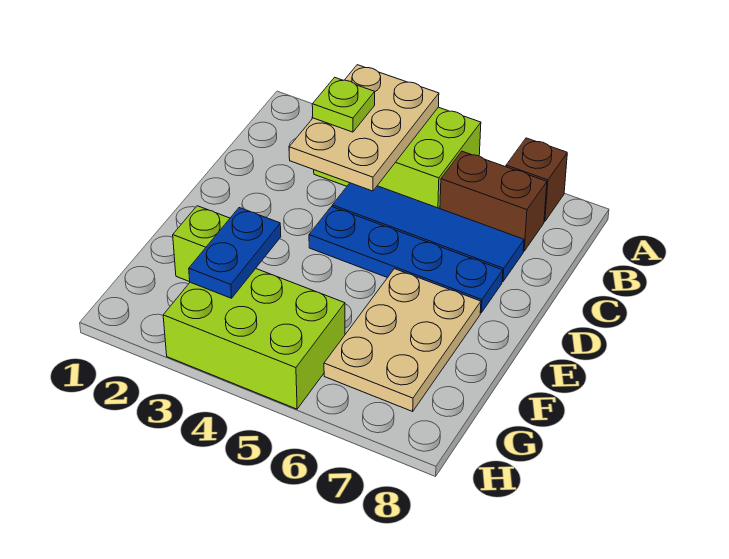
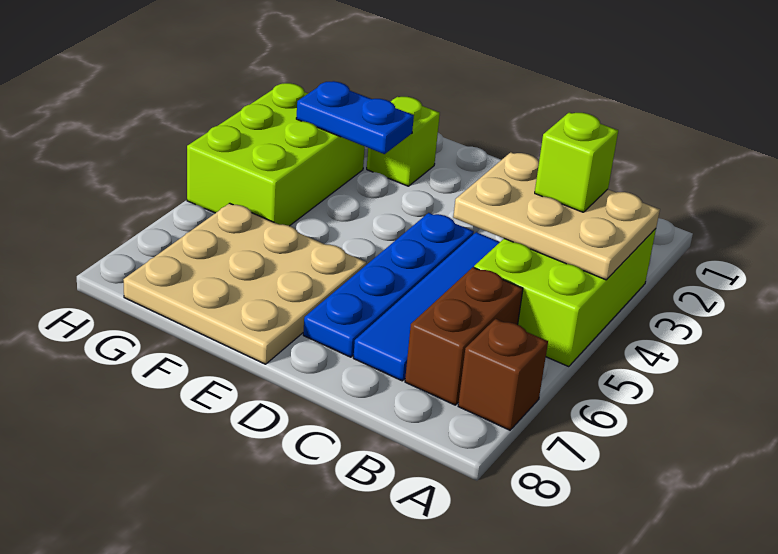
lime 1x1 plate [312,77,375,132] -> lime 1x1 brick [535,112,618,212]
tan 2x3 plate [324,269,481,411] -> tan 3x3 plate [123,203,366,364]

